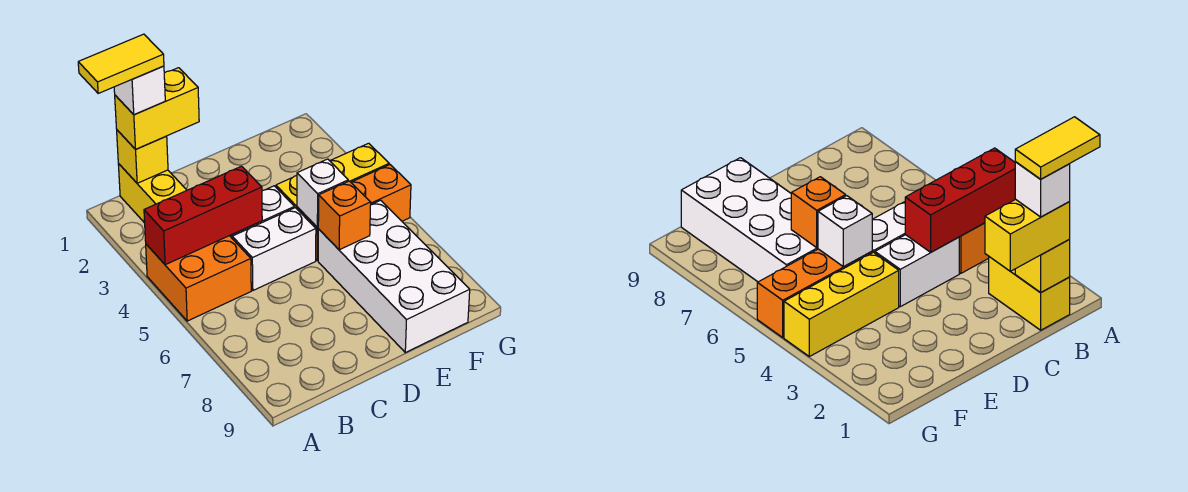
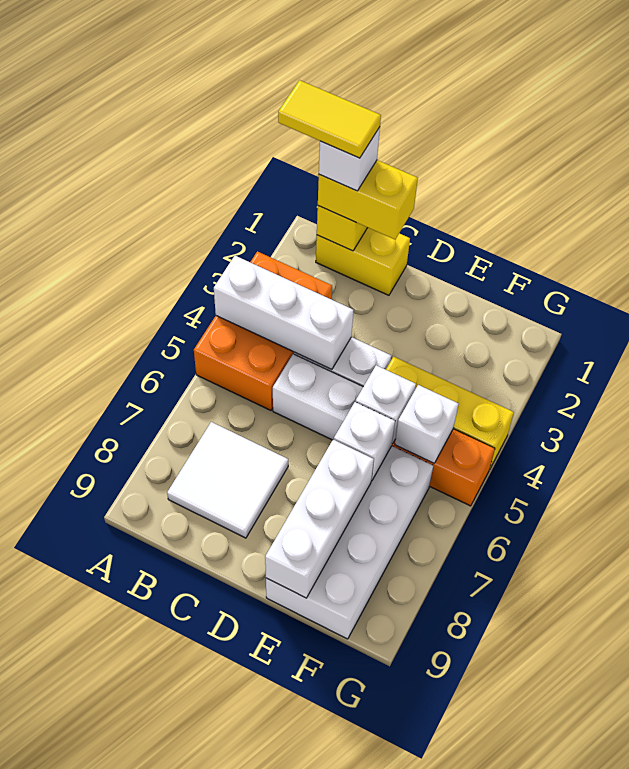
orange 2x2 brick [146,236,251,321] -> orange 2x3 brick [194,251,332,410]
red 1x3 brick [144,166,262,265] -> white 1x3 brick [214,256,353,370]
yellow 1x2 brick [118,164,187,223] -> yellow 1x2 brick turned to [316,228,410,295]
none -> white 2x2 tile [167,422,288,538]
orange 1x1 brick [318,181,371,250] -> white 1x1 brick [334,402,395,481]
none -> white 1x3 brick [265,440,374,598]
none -> white 1x1 brick [395,385,458,463]

